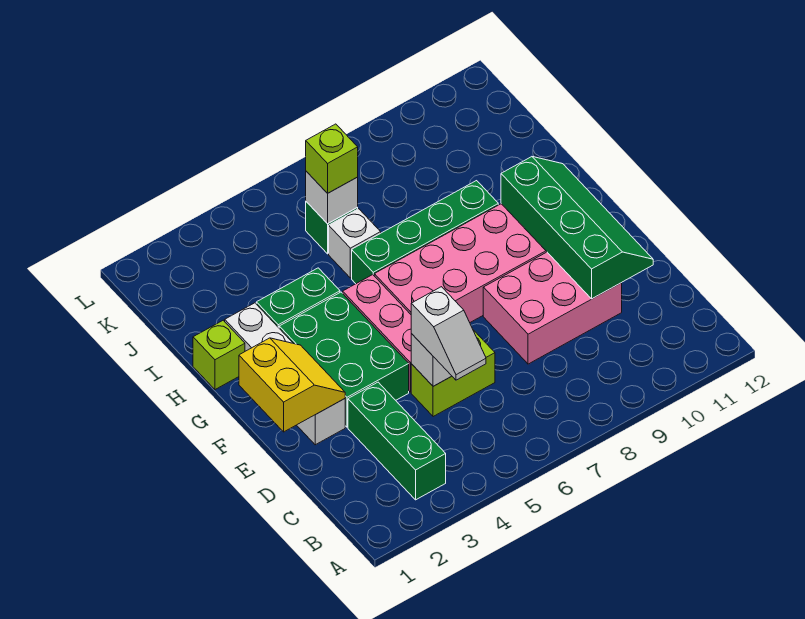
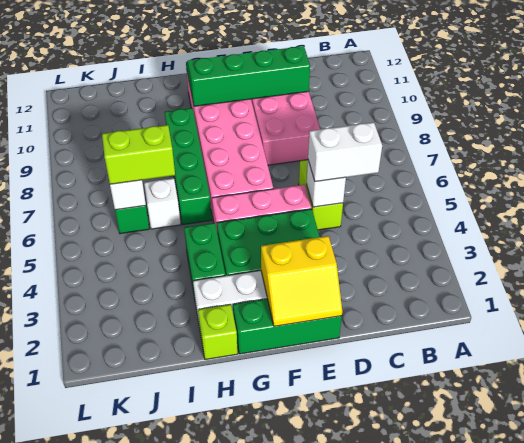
green 1x3 brick [348,382,446,500] -> green 1x3 brick moved to [233,299,342,354]
white 1x2 slope [411,287,486,380] -> white 1x2 brick [308,122,382,182]
yellow 2x2 slope [239,338,345,432] -> yellow 2x2 slope turned to [261,236,342,326]
lime 1x1 brick [306,124,358,193] -> lime 1x2 brick [102,125,175,184]

